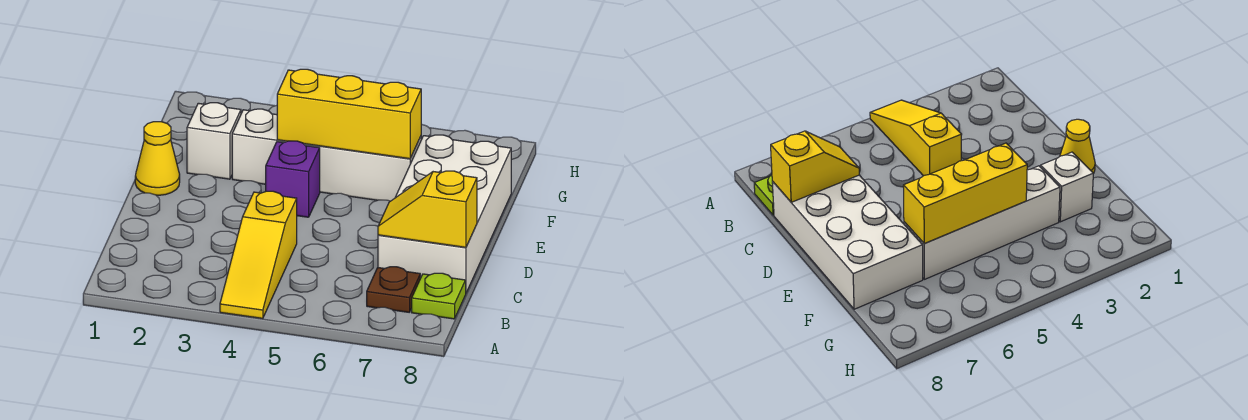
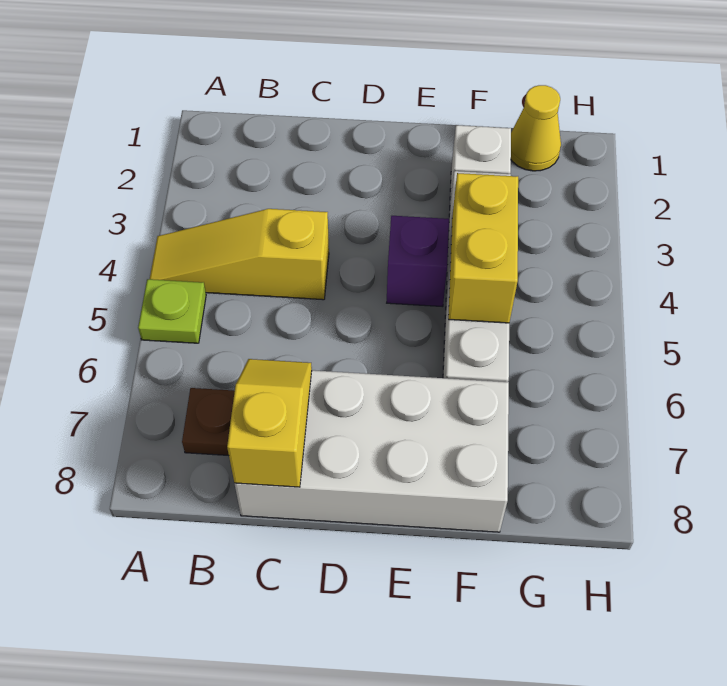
lime 1x1 plate [412,273,466,319] -> lime 1x1 plate moved to [138,279,206,343]
yellow 1x1 cone [135,122,180,195] -> yellow 1x1 cone moved to [511,85,561,171]
yellow 1x3 brick [277,69,421,159] -> yellow 1x2 brick [448,173,518,323]

